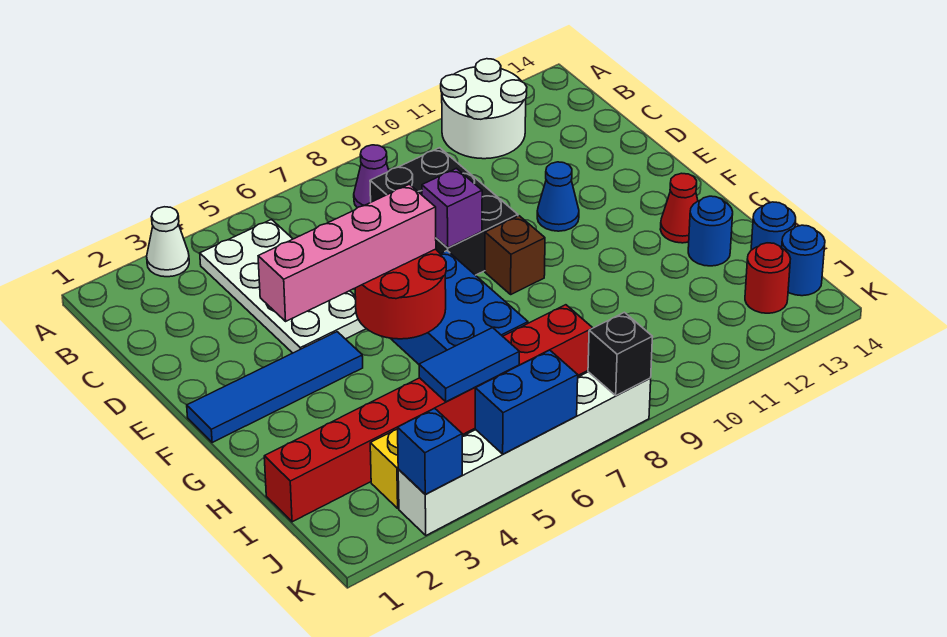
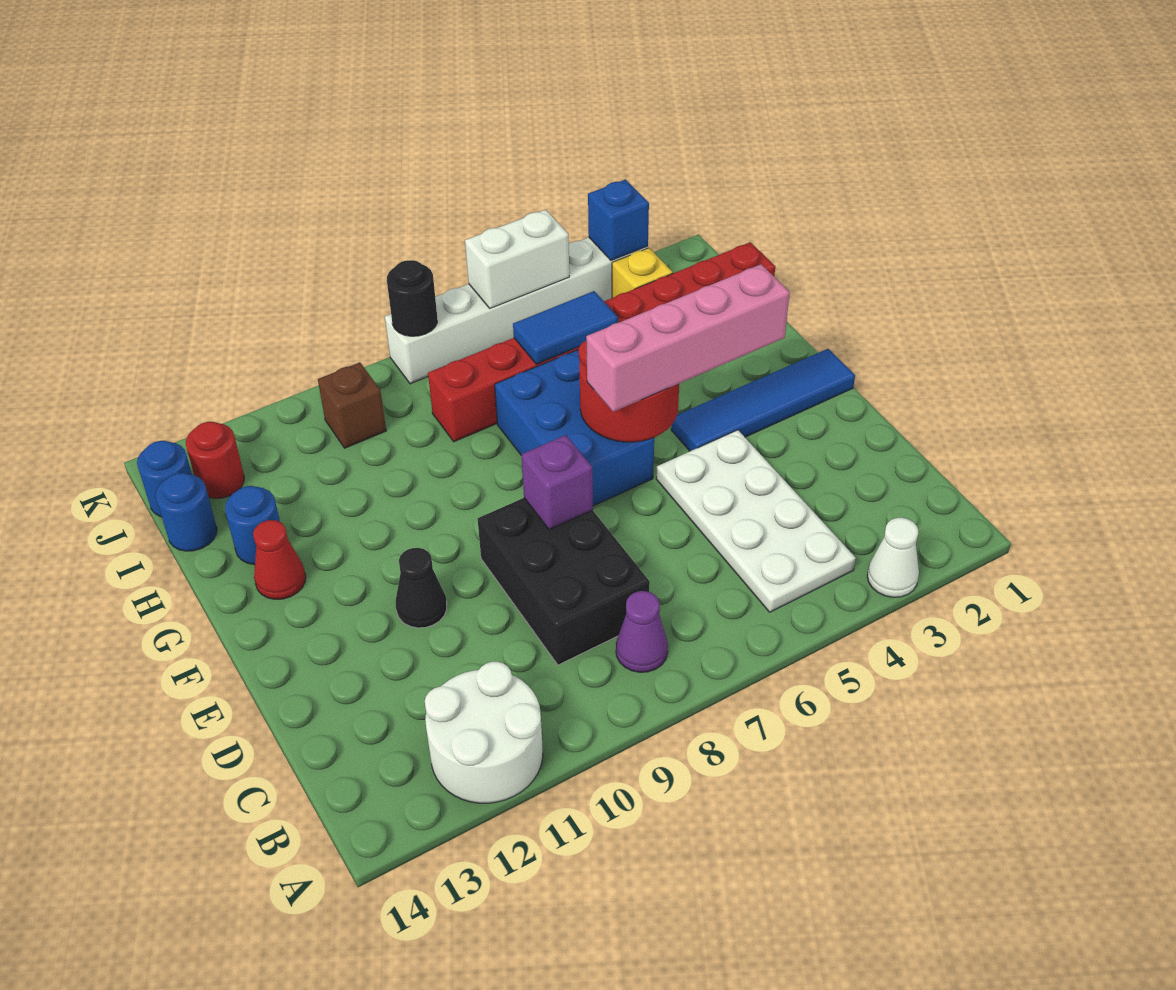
blue 1x1 cone [537,162,579,231] -> black 1x1 cone [396,548,447,628]
brown 1x1 brick [485,216,545,294] -> brown 1x1 brick moved to [318,362,386,448]
blue 1x2 brick [475,350,578,454] -> white 1x2 brick [465,210,569,308]
black 1x1 brick [588,312,652,395] -> black 1x1 round brick [387,260,437,336]

